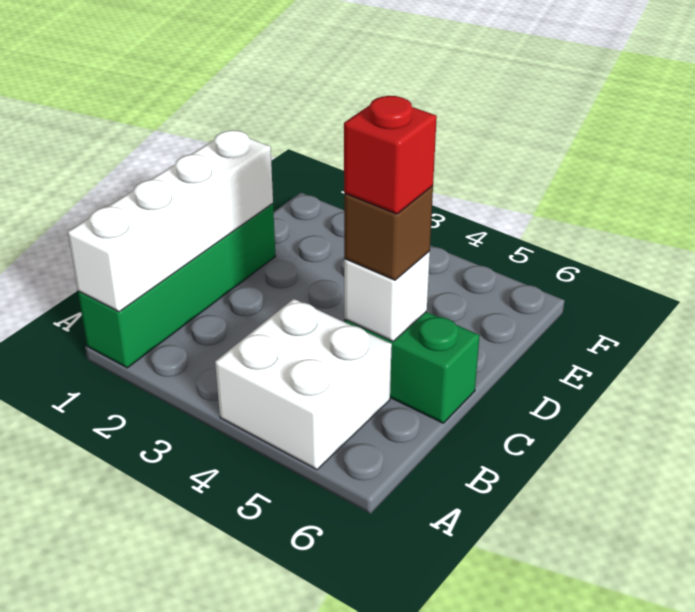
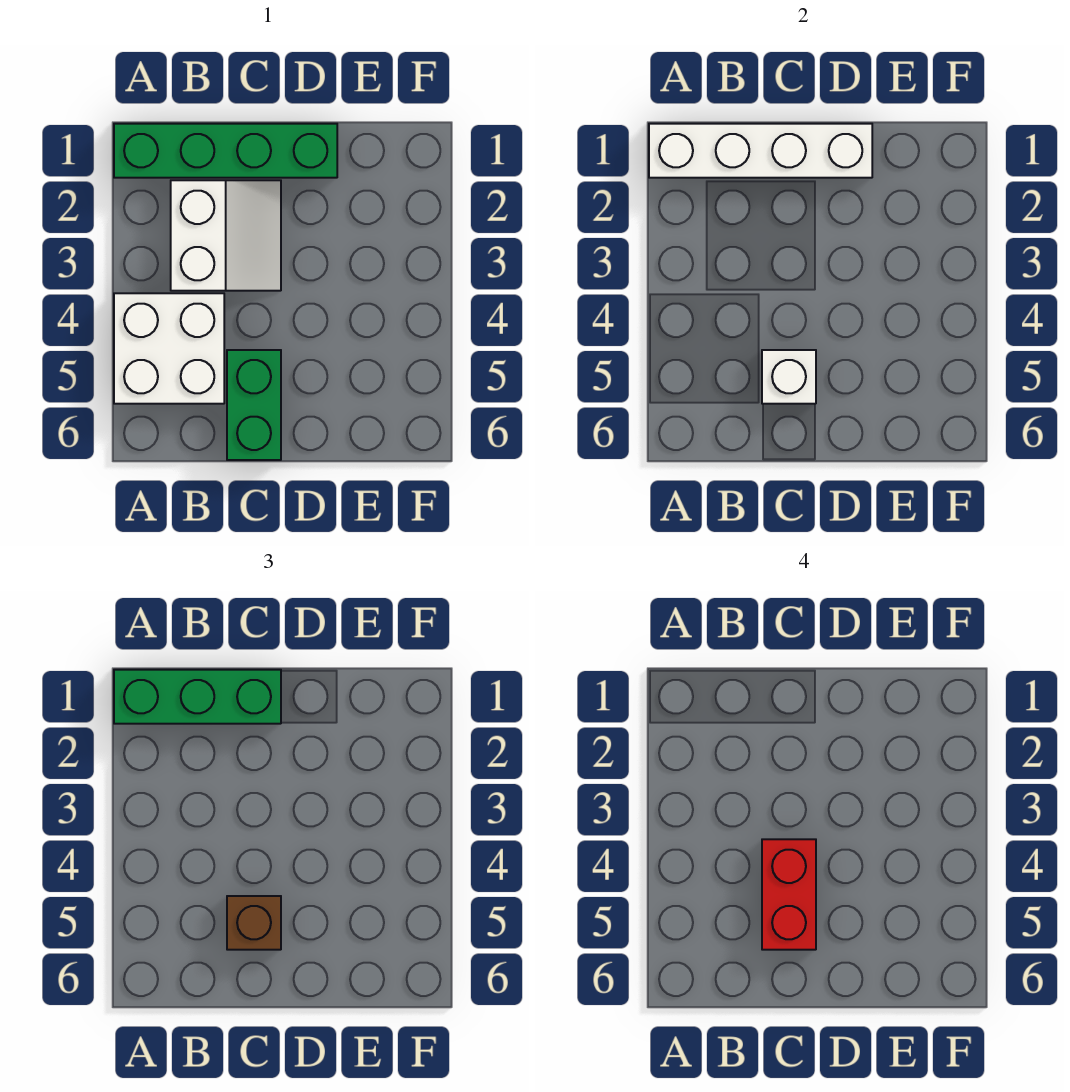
none -> green 1x3 brick [114,670,281,724]
none -> white 2x2 slope [171,180,281,291]
red 1x1 brick [344,96,437,214] -> red 1x2 brick [762,839,816,950]

